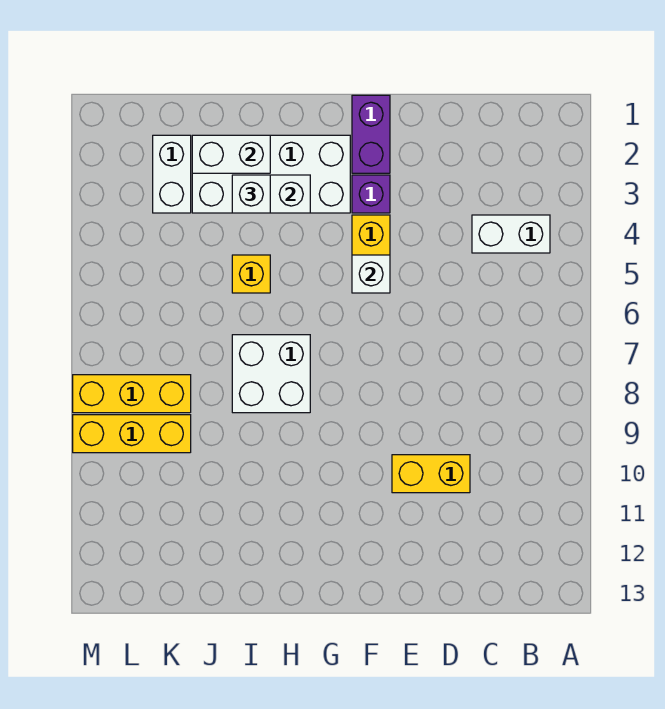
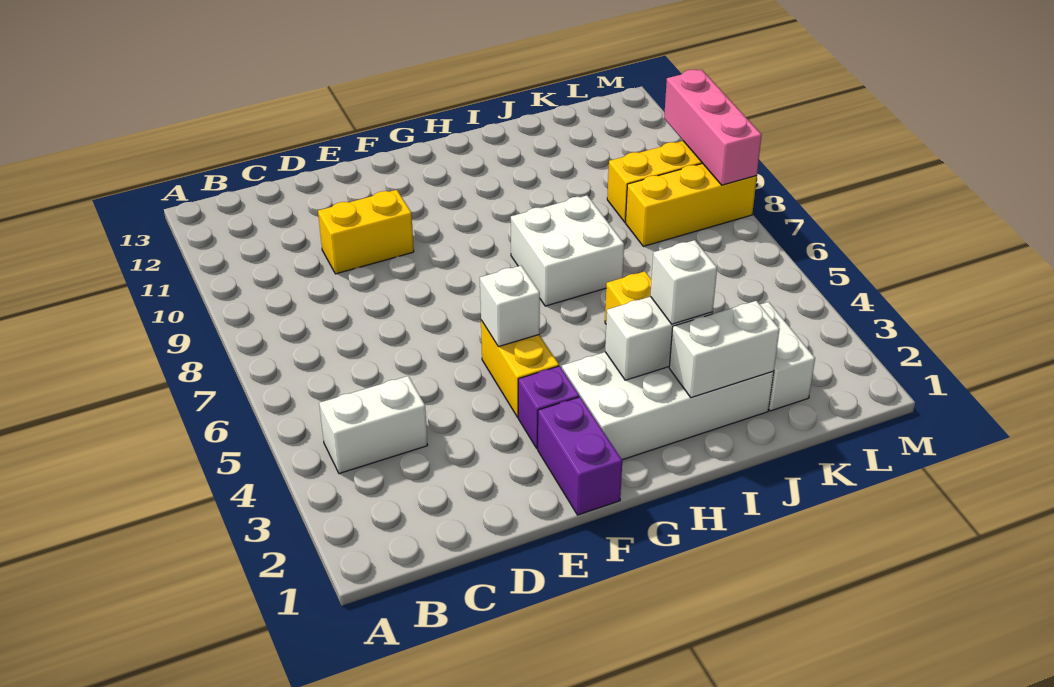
none -> pink 1x3 brick [664,69,762,185]

